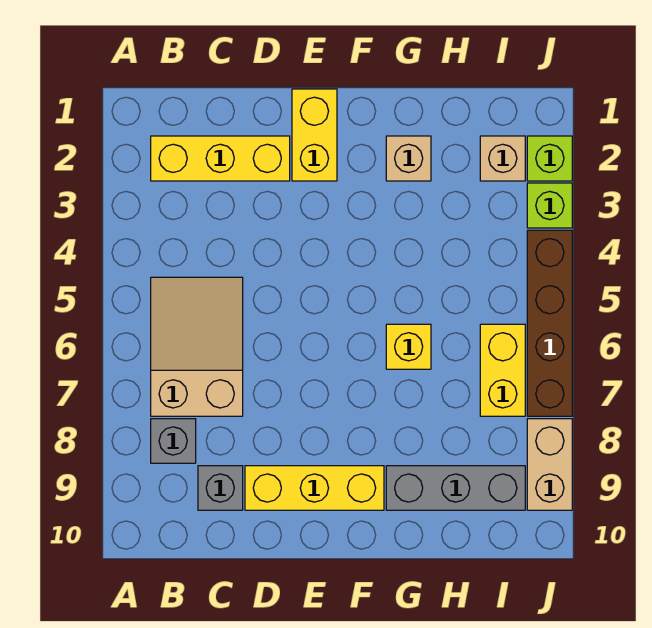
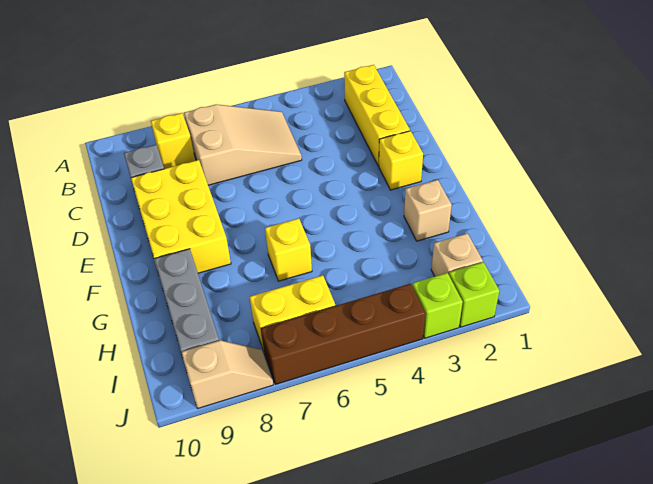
grey 1x1 brick [151,419,196,463] -> yellow 1x1 brick [151,113,195,169]
yellow 1x3 brick [245,466,384,510] -> yellow 2x3 brick [131,160,231,273]
yellow 1x2 brick [292,89,337,181] -> yellow 1x1 brick [379,131,423,190]
tan 1x2 brick [527,419,572,510] -> tan 1x2 slope [181,340,273,409]

